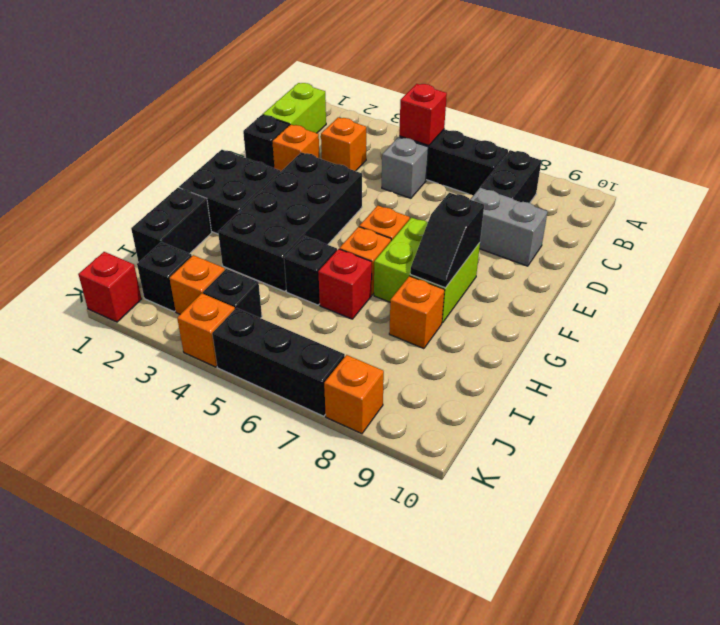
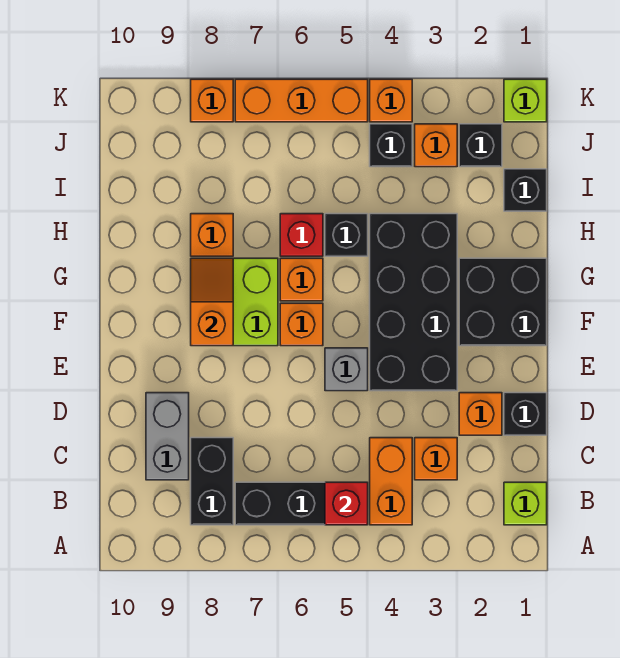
lime 1x2 brick [263,83,326,133] -> lime 1x1 brick [504,482,547,525]
none -> orange 1x2 brick [370,438,412,525]
grey 1x1 brick [382,137,428,198] -> grey 1x1 brick moved to [325,348,368,391]
grey 1x2 brick [470,188,548,266] -> grey 1x2 brick turned to [146,393,189,480]
black 1x2 slope [410,193,484,288] -> orange 1x2 slope [191,258,233,346]
black 1x2 brick [131,188,212,262] -> black 1x1 brick [504,169,547,211]
red 1x1 brick [78,252,142,322] -> lime 1x1 brick [504,79,547,122]
black 1x3 brick [212,308,345,416] -> orange 1x3 brick [235,79,368,122]

